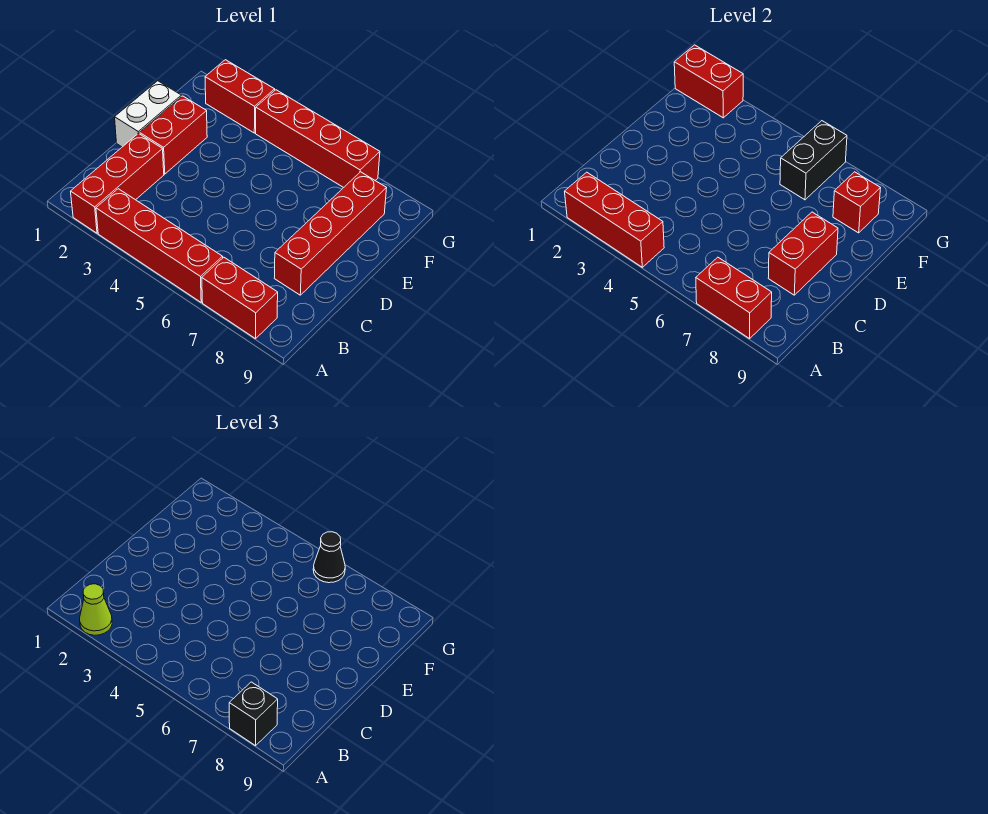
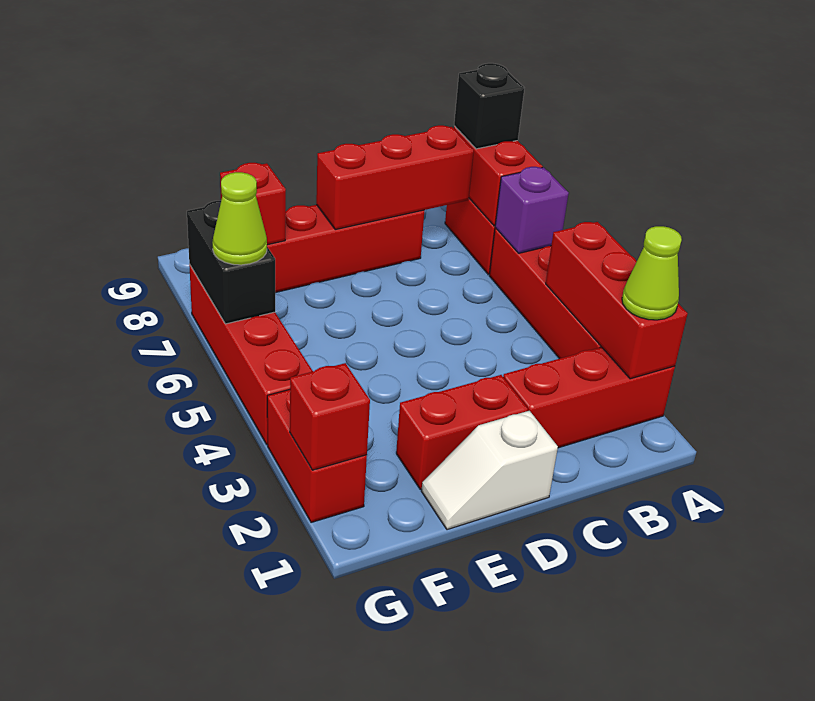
none -> purple 1x1 brick [495,167,569,253]
red 1x2 brick [768,212,838,295] -> red 1x3 brick [316,125,474,230]
white 1x2 brick [115,81,181,147] -> white 1x2 slope [421,411,558,530]
black 1x2 brick [780,121,847,200] -> black 1x2 brick turned to [187,201,275,324]
red 1x2 brick [674,45,743,118] -> red 1x1 brick [290,363,370,470]
black 1x1 cone [313,532,345,583] -> lime 1x1 cone [213,172,267,265]

